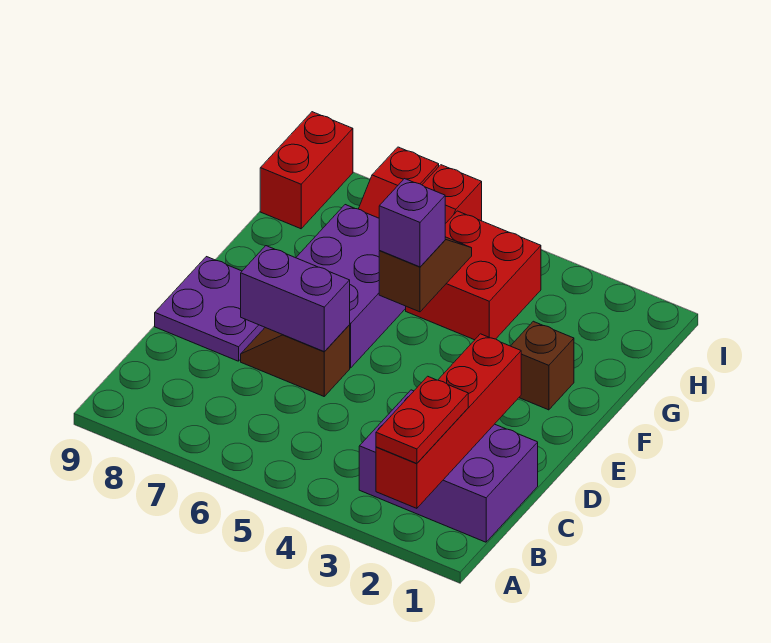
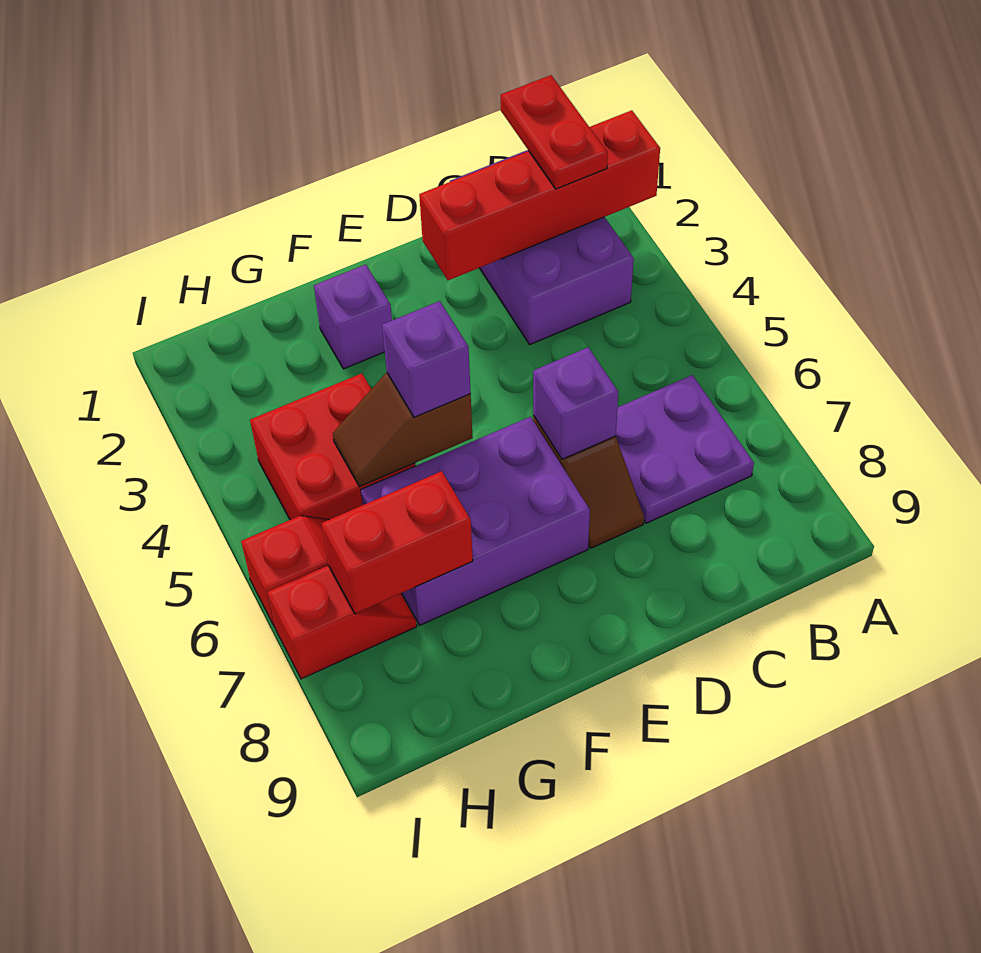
red 1x2 plate [376,376,468,463] -> red 1x2 plate turned to [501,75,608,189]
purple 1x2 brick [241,246,350,352] -> purple 1x1 brick [533,347,618,459]
purple 2x2 plate [155,257,265,361] -> purple 2x2 plate moved to [616,375,754,523]
brown 1x1 brick [511,321,574,410] -> purple 1x1 brick [314,265,392,369]
red 1x2 brick [260,112,353,229] -> red 1x2 brick moved to [321,471,473,614]

